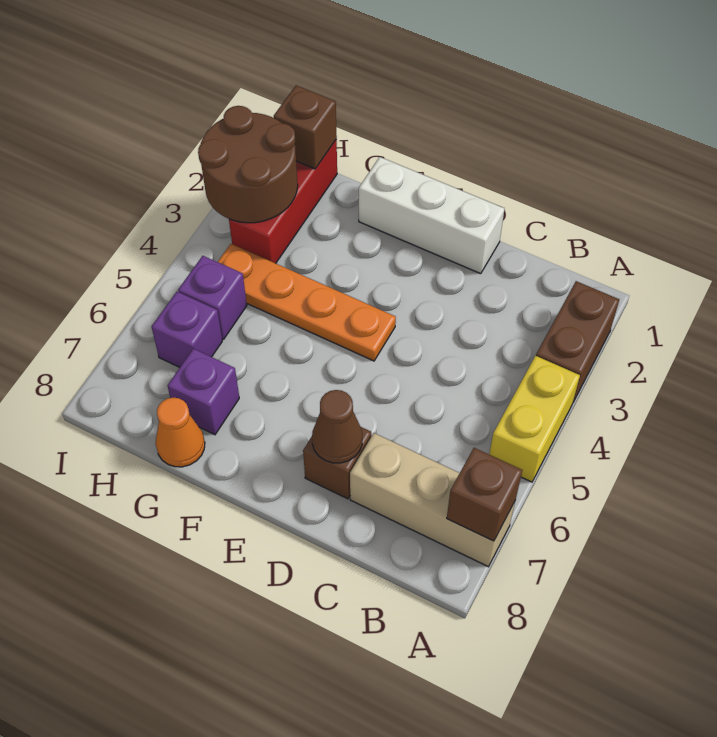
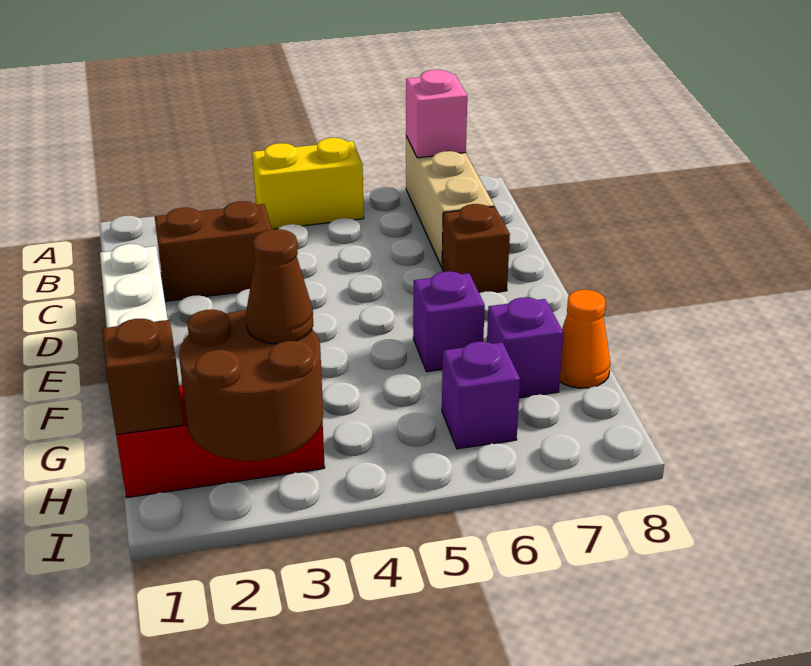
brown 1x2 brick [536,281,619,402] -> brown 1x2 brick moved to [155,201,271,301]
brown 1x1 brick [447,448,522,541] -> pink 1x1 brick [406,70,467,158]
brown 1x1 cone [312,390,362,463] -> brown 1x1 cone moved to [246,229,313,344]
orange 1x4 plate [218,244,396,361] -> none
purple 1x1 brick [178,256,247,339] -> purple 1x1 brick moved to [413,271,485,372]

